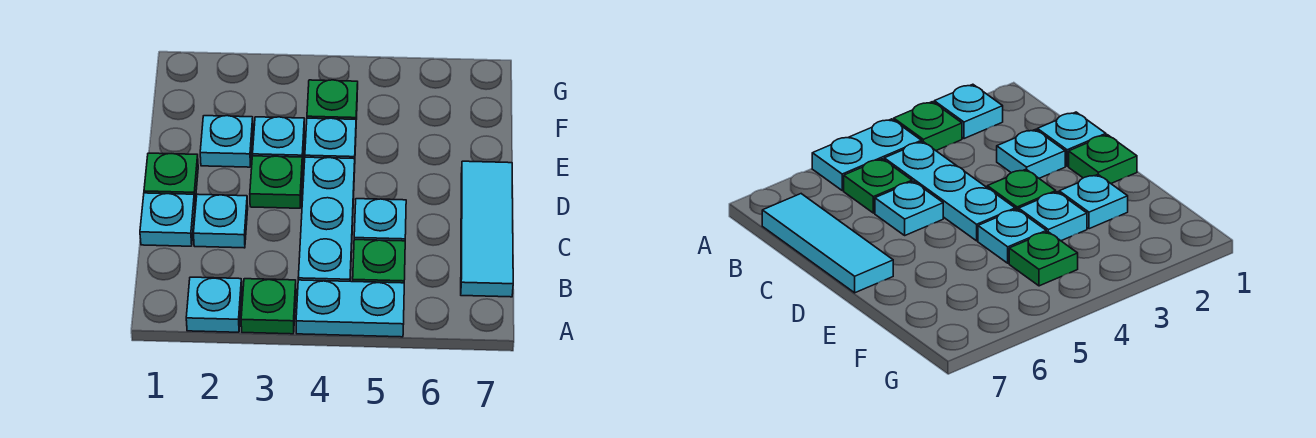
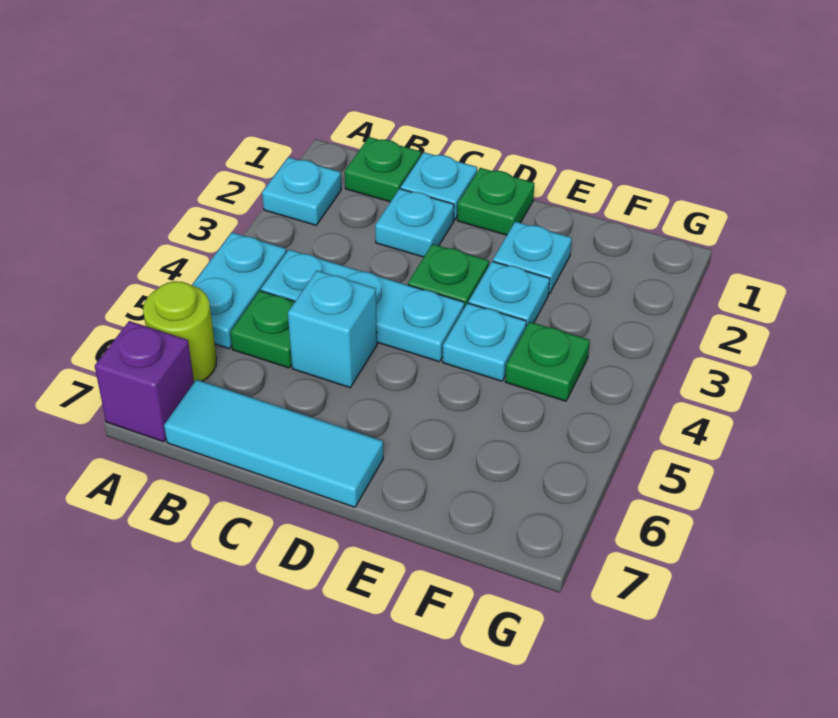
green 1x1 plate [241,279,296,334] -> green 1x1 plate moved to [345,137,421,202]
none -> lime 1x1 round brick [143,281,217,382]
none -> purple 1x1 brick [95,321,194,442]
cyan 1x1 plate [354,199,406,241] -> cyan 1x1 brick [288,271,377,388]

